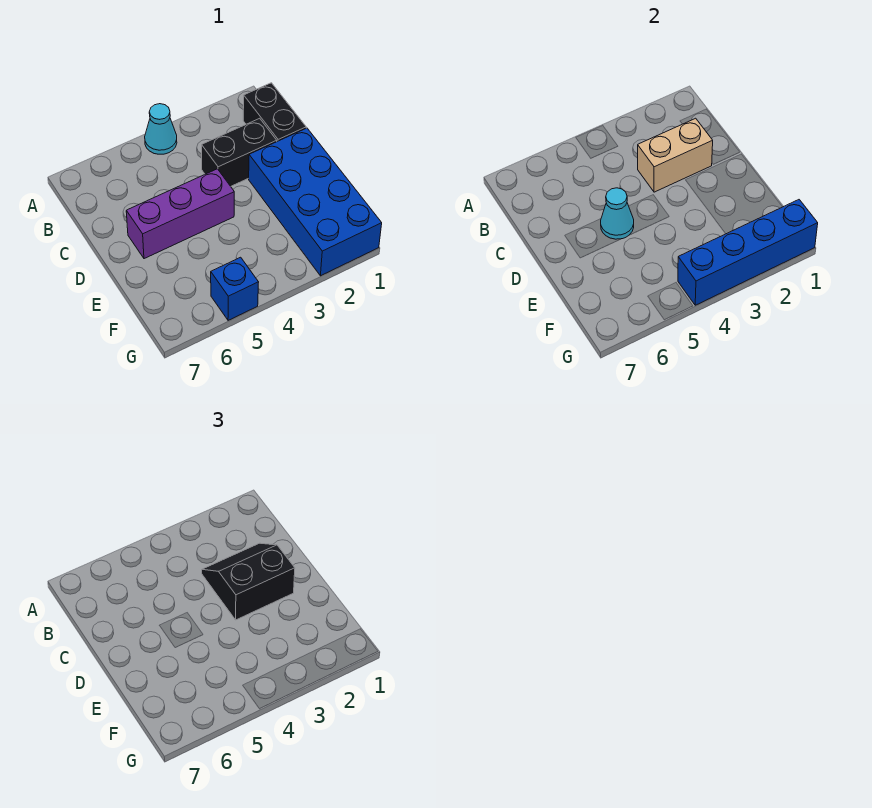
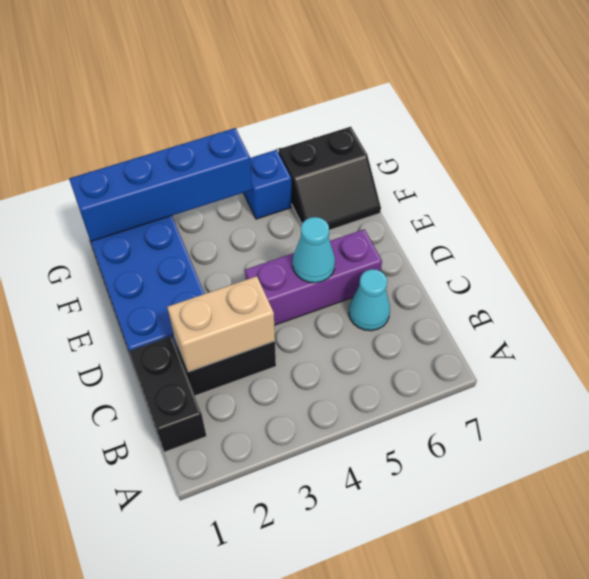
cyan 1x1 cone [145,104,177,154] -> cyan 1x1 cone moved to [349,269,390,331]
black 2x2 slope [202,543,295,620] -> black 2x2 slope moved to [278,127,381,230]

